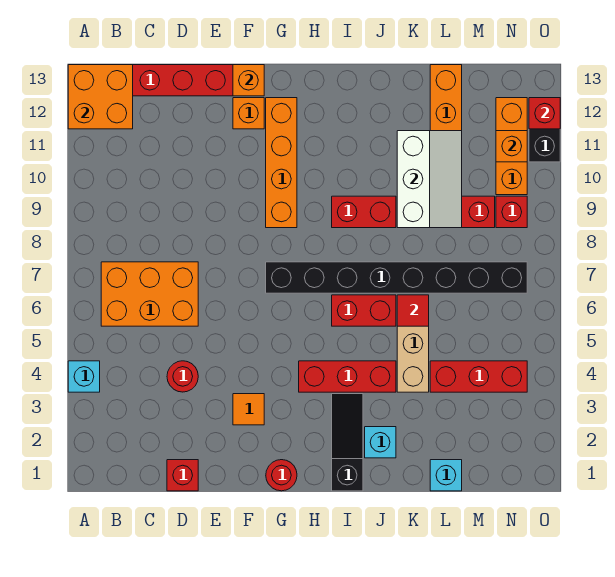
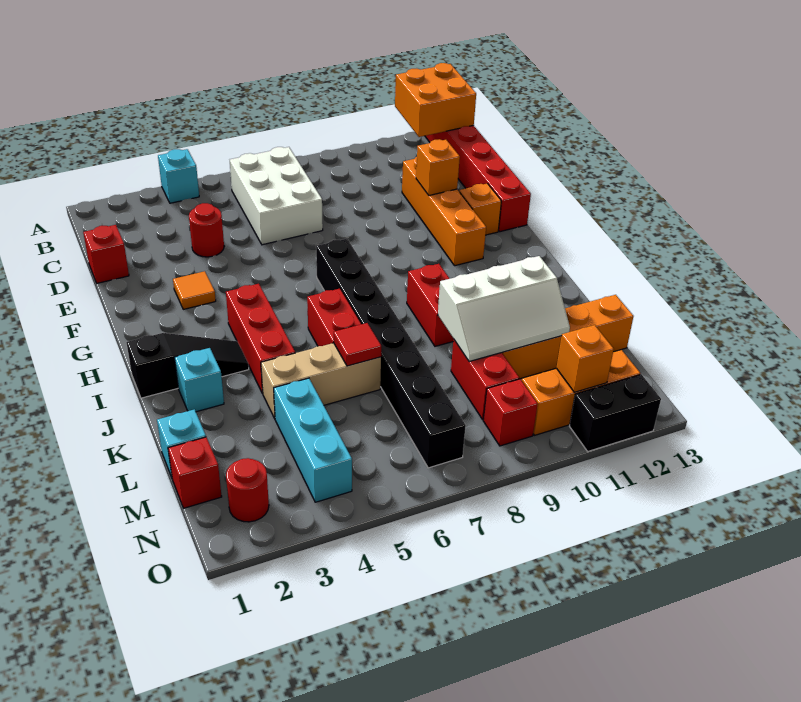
orange 2x3 brick [101,262,198,326] -> white 2x3 brick [230,147,323,245]
orange 1x1 brick [233,65,264,96] -> orange 1x1 brick moved to [416,139,460,195]
red 1x1 round brick [266,460,297,491] -> red 1x1 round brick moved to [226,458,269,522]
orange 1x4 brick [266,98,297,228] -> orange 1x4 brick turned to [402,157,486,266]
red 1x3 brick [430,361,527,392] -> cyan 1x3 brick [274,378,352,502]
red 1x1 brick [529,98,560,129] -> red 1x1 brick moved to [168,437,222,508]

